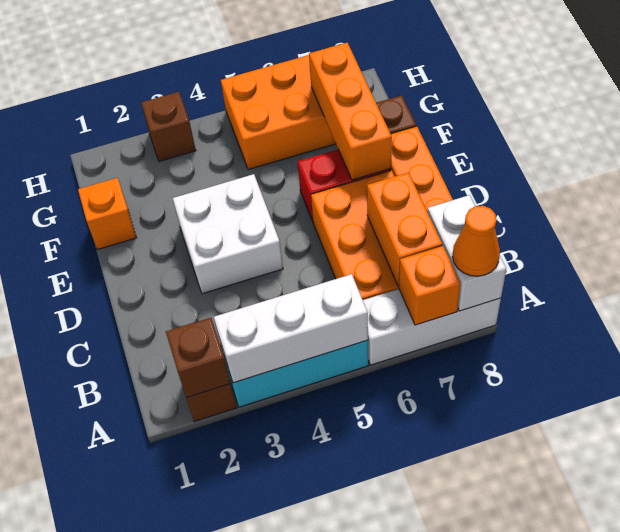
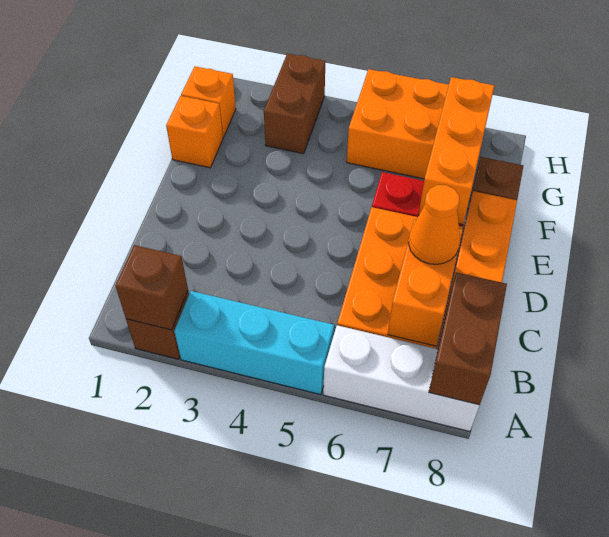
white 1x3 brick [214,274,368,383] -> none
orange 1x1 brick [399,246,461,325] -> orange 1x1 brick moved to [181,66,236,137]
white 1x2 brick [427,195,506,311] -> brown 1x2 brick [429,272,507,405]
orange 1x1 cone [453,206,500,276] -> orange 1x1 cone moved to [409,185,460,264]
white 2x2 brick [173,174,283,294] -> none
brown 1x1 brick [141,92,196,161] -> brown 1x2 brick [264,54,325,154]

